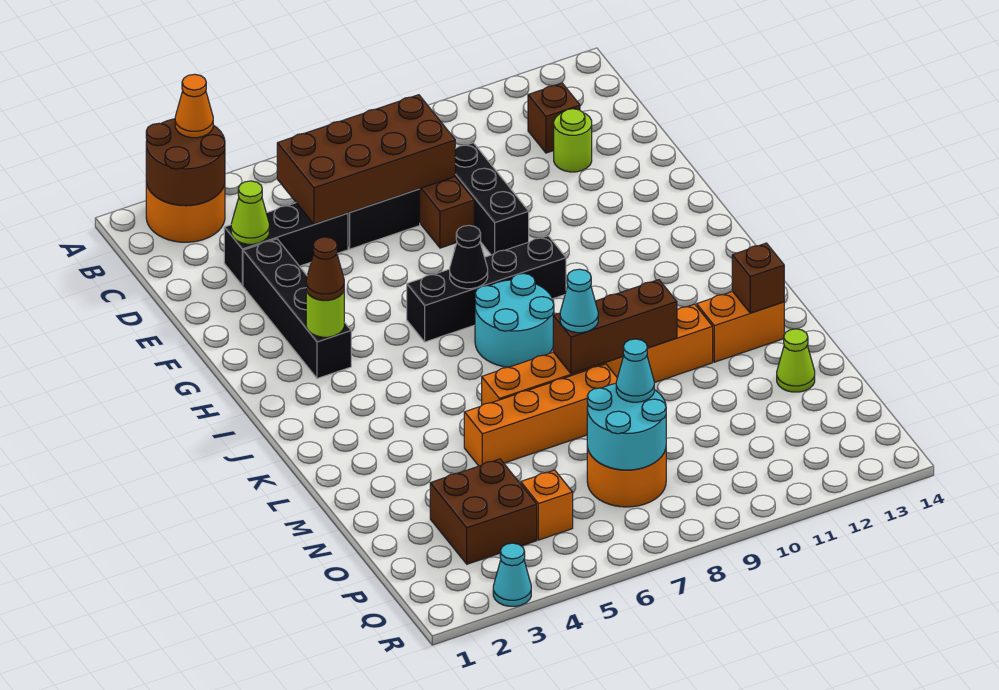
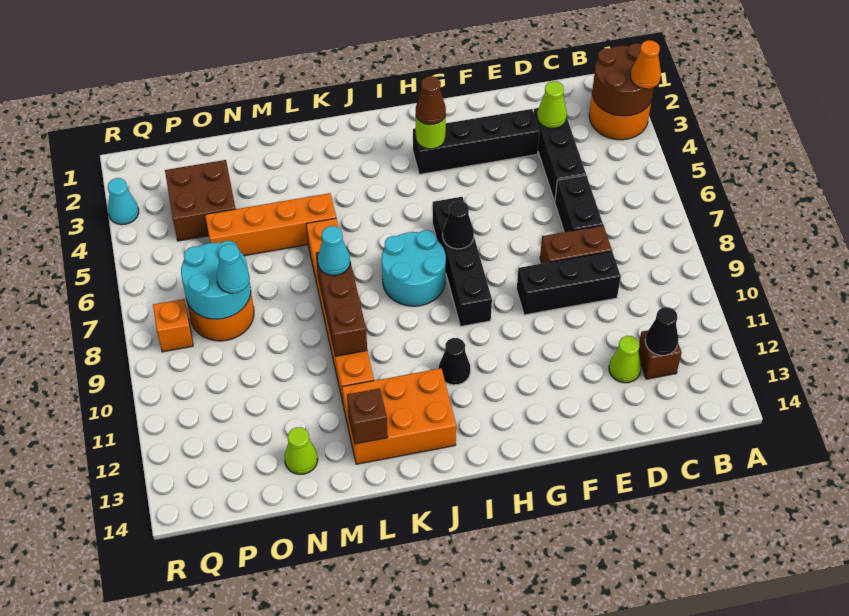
brown 2x4 brick [277,95,455,224] -> none
none -> black 1x1 cone [645,307,678,355]
lime 1x1 round brick [554,109,592,172] -> lime 1x1 cone [609,336,641,383]
none -> black 1x1 cone [439,338,471,385]
orange 1x2 brick [697,291,784,362] -> orange 2x3 brick [342,368,456,464]
orange 1x4 brick [464,364,617,466] -> orange 1x4 brick turned to [205,193,336,256]
orange 1x1 brick [521,470,573,540] -> orange 1x1 brick moved to [153,299,193,352]

